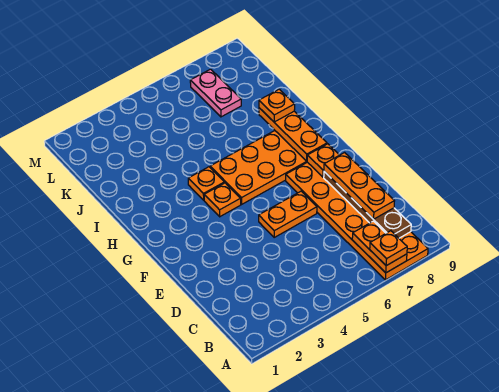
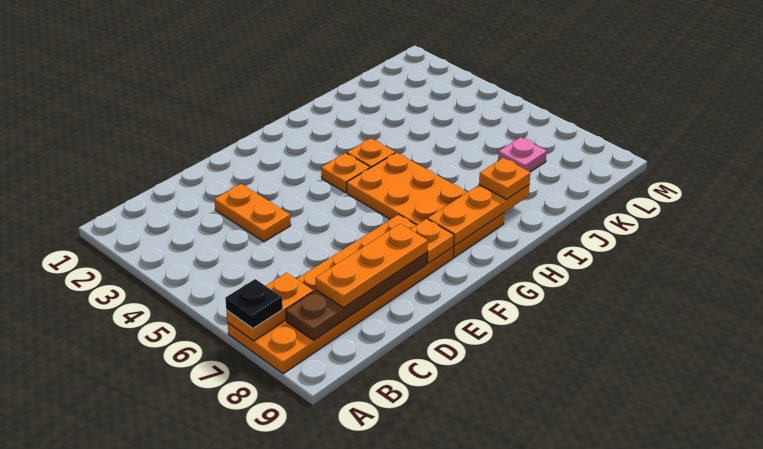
orange 1x1 plate [370,231,407,266] -> black 1x1 plate [225,279,283,328]
orange 1x2 plate [259,191,317,237] -> orange 1x2 plate moved to [214,184,291,242]
pink 1x2 plate [190,69,241,117] -> pink 1x1 plate [498,137,547,172]

